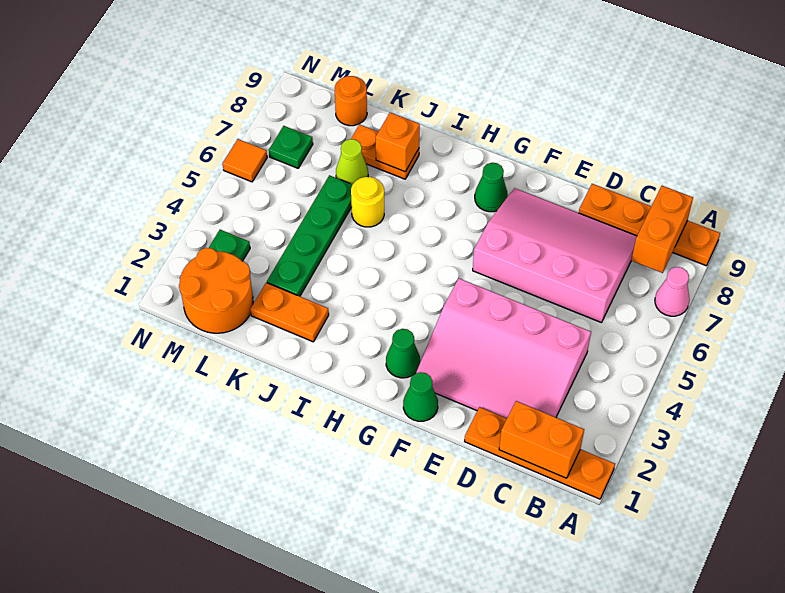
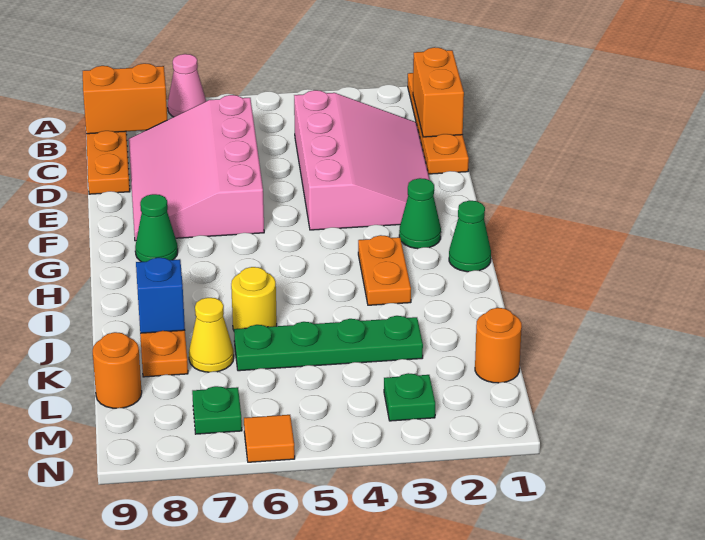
green 1x1 cone [403,372,438,421] -> green 1x1 cone moved to [449,201,491,272]
orange 1x2 plate [250,283,329,342] -> orange 1x2 plate moved to [358,235,411,305]
orange 1x1 brick [376,112,420,172] -> blue 1x1 brick [136,258,185,333]
lime 1x1 cone [336,139,368,184] -> yellow 1x1 cone [189,298,234,372]
orange 2x2 round brick [179,248,253,333] -> orange 1x1 round brick [475,308,522,383]

